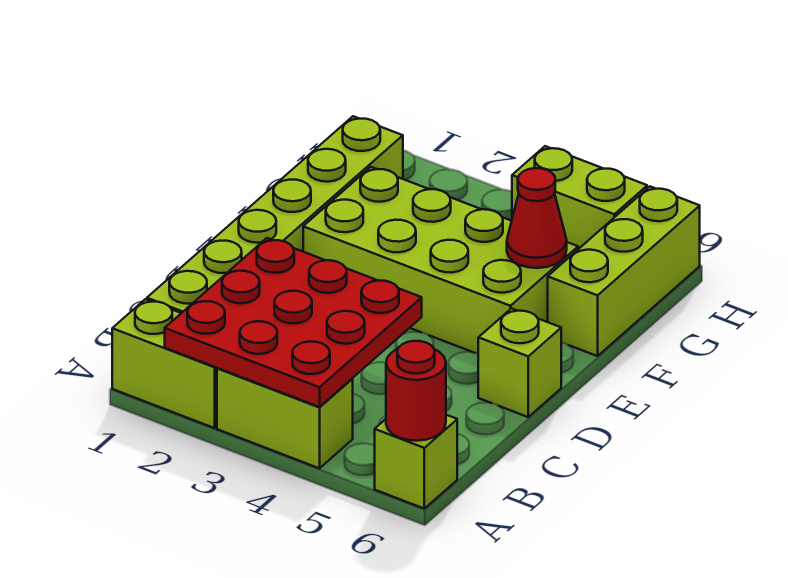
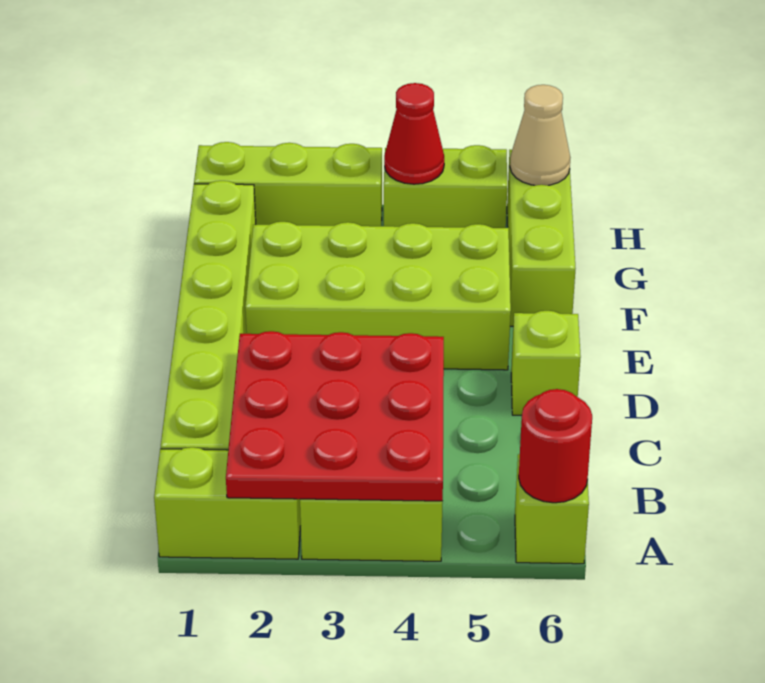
red 1x1 cone [507,168,567,268] -> red 1x1 cone moved to [384,83,444,184]
none -> lime 1x3 brick [194,142,382,226]
none -> tan 1x1 cone [510,85,570,185]

